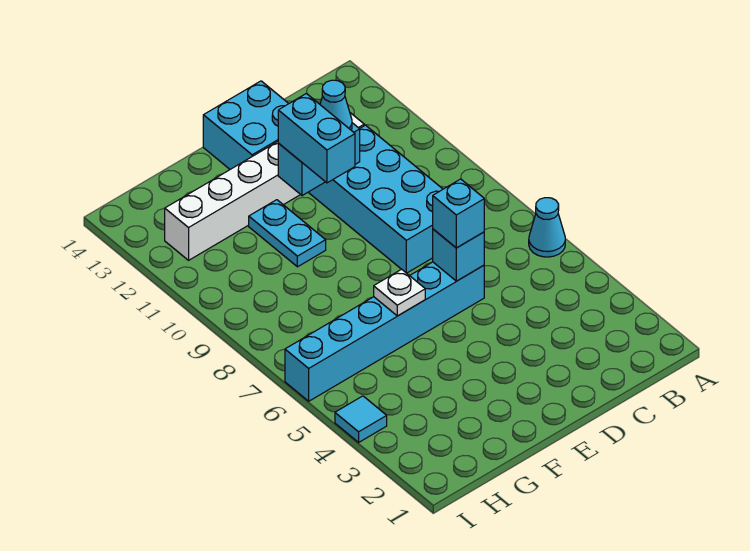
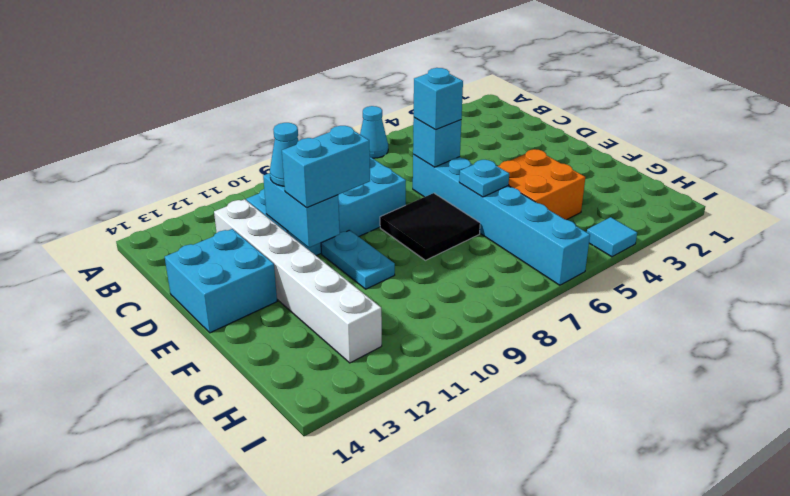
none -> black 2x2 tile [380,193,480,260]
none -> orange 2x2 brick [498,149,585,220]
white 1x1 plate [374,269,425,316] -> cyan 1x1 plate [459,160,509,197]
cyan 1x2 plate [249,200,326,267] -> cyan 1x2 plate turned to [321,230,395,289]

